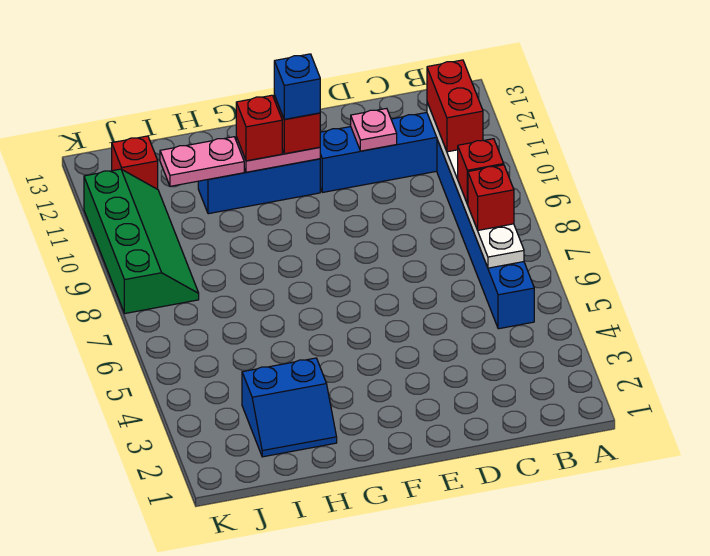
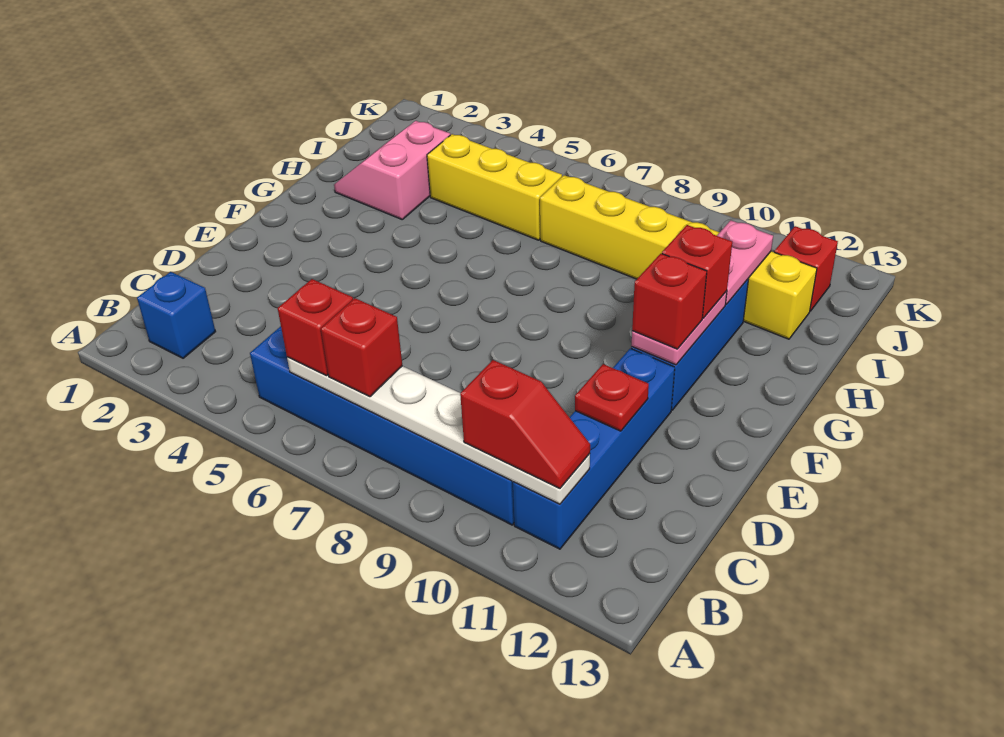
red 1x1 brick [458,139,504,204] -> red 1x1 brick moved to [277,279,353,376]
red 1x2 brick [427,60,483,152] -> red 1x2 slope [460,360,590,488]
pink 1x1 plate [351,108,397,151] -> red 1x1 plate [575,364,649,431]
blue 1x1 brick [274,54,320,119] -> blue 1x1 brick moved to [137,272,216,358]
blue 2x2 slope [242,358,337,457] -> pink 2x2 slope [334,121,450,219]
none -> yellow 1x3 brick [427,134,562,240]
none -> yellow 1x6 brick [540,175,817,339]
green 2x4 slope [84,169,199,313] -> none

